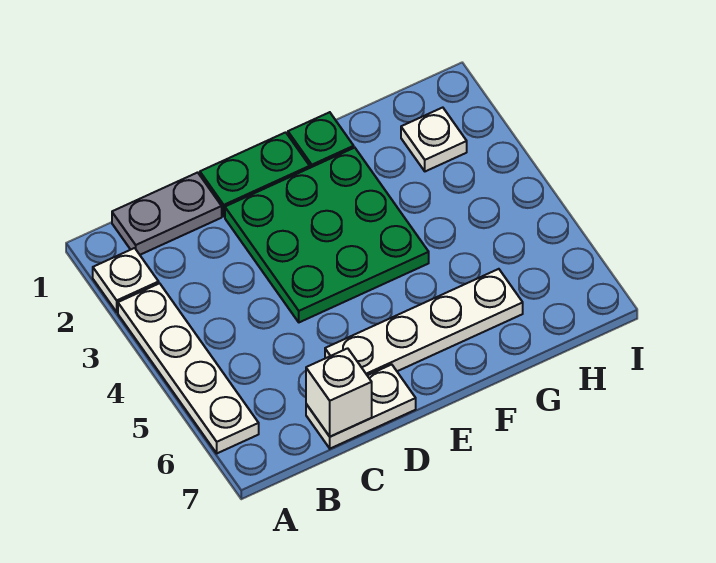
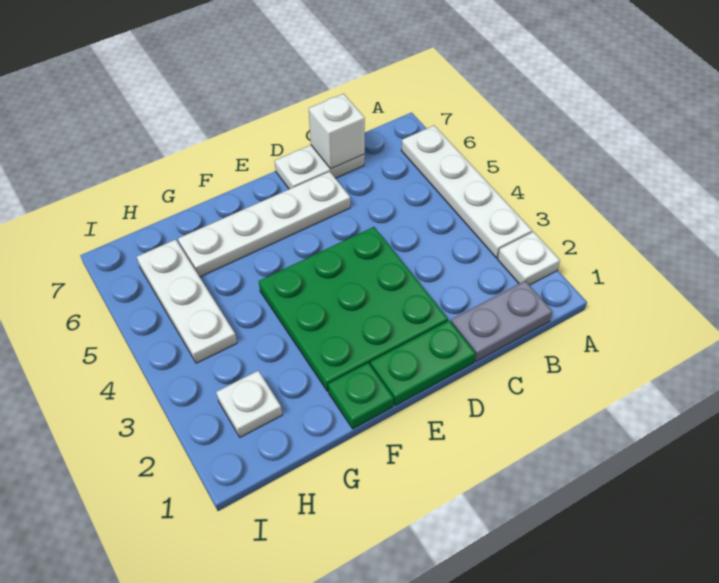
none -> white 1x3 plate [137,239,237,363]

